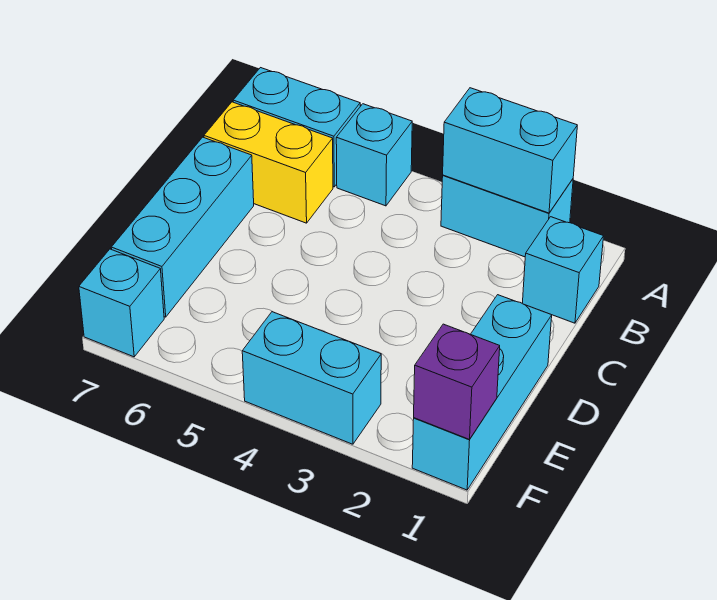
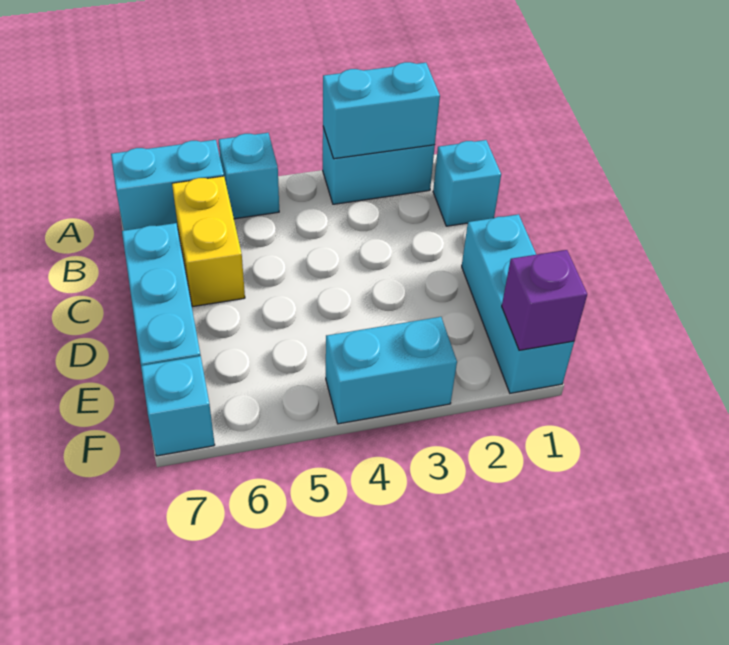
yellow 1x2 brick [204,102,333,223] -> yellow 1x2 brick turned to [172,176,245,306]

